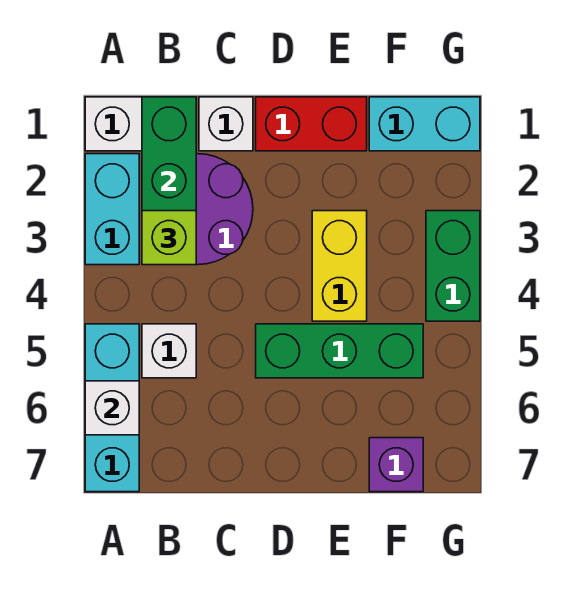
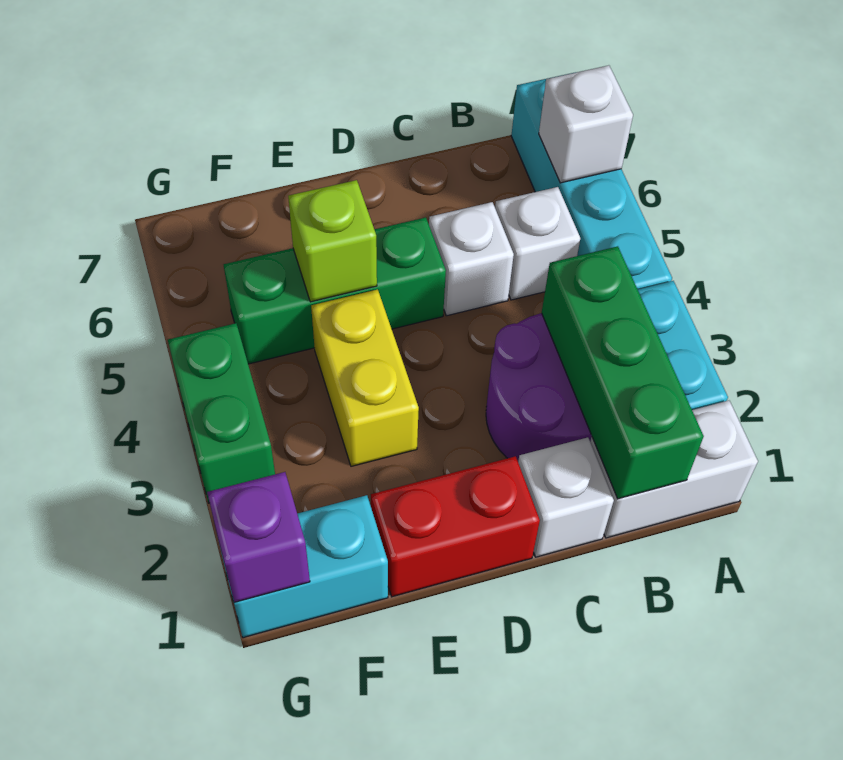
cyan 1x3 brick [85,324,139,492] -> cyan 1x4 brick [511,72,672,289]
lime 1x1 brick [142,211,196,265] -> lime 1x1 brick moved to [288,180,377,302]
none -> white 1x1 brick [429,202,514,316]
purple 1x1 brick [369,438,423,492] -> purple 1x1 brick moved to [207,472,310,602]

